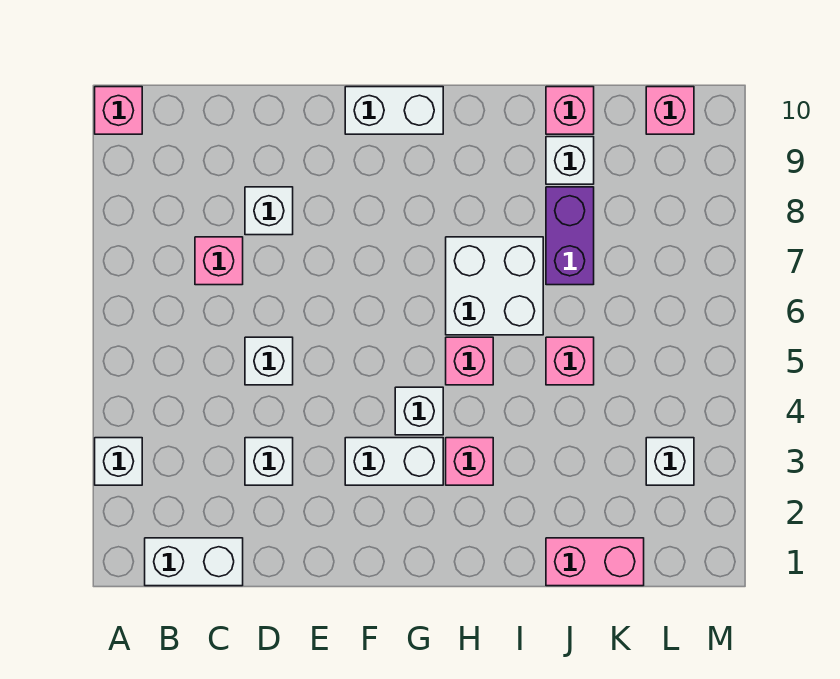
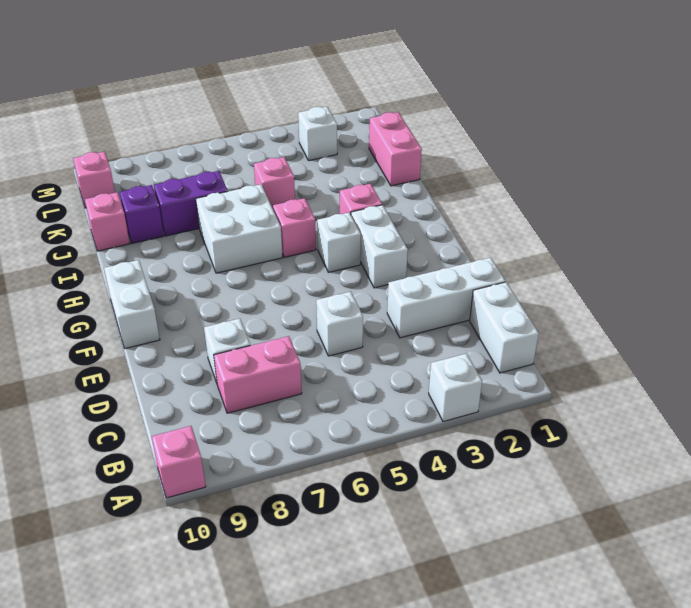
pink 1x1 brick [195,237,243,285] -> pink 1x2 brick [214,336,302,413]
white 1x1 brick [245,438,293,485] -> white 1x3 brick [387,258,506,338]
white 1x1 brick [546,137,594,184] -> purple 1x1 brick [120,185,164,243]

